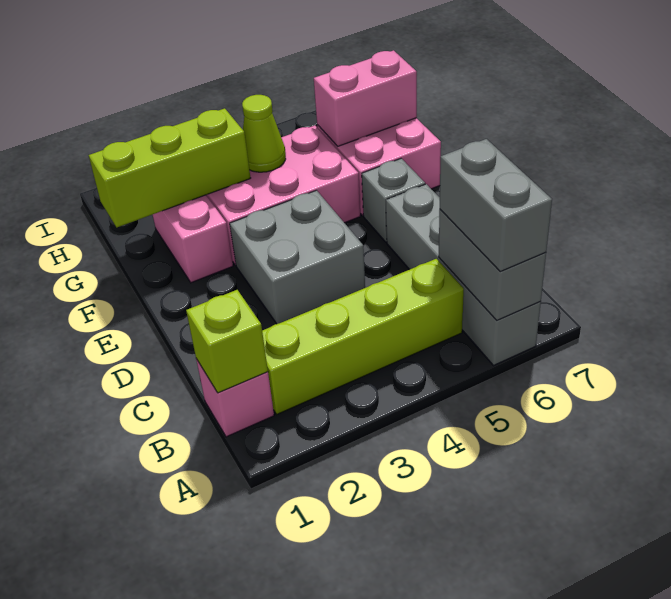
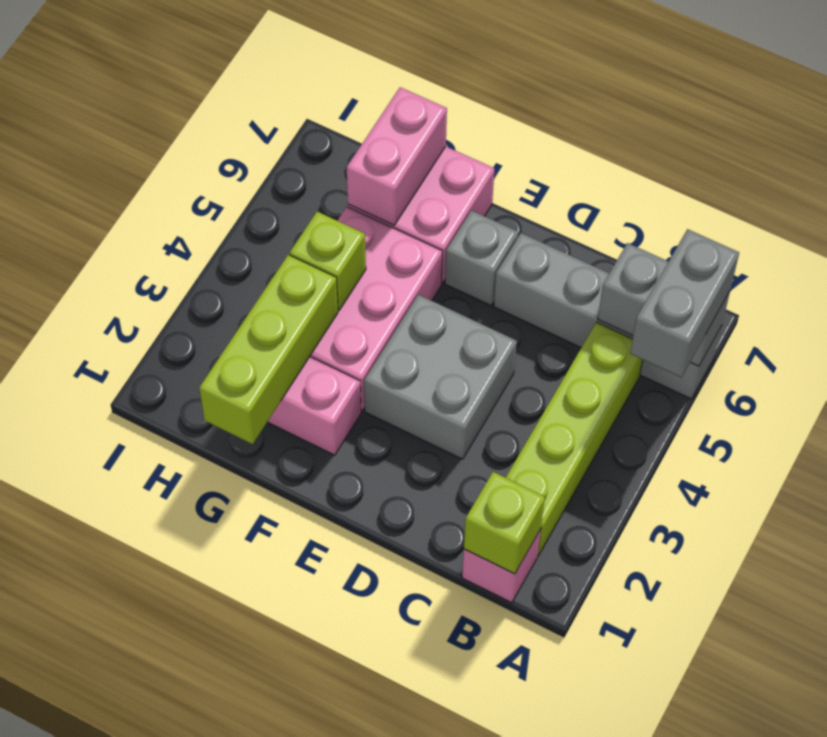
grey 1x2 brick [440,139,552,272] -> grey 1x2 brick turned to [630,229,739,377]
lime 1x1 cone [242,95,286,172] -> lime 1x1 brick [290,212,366,310]

